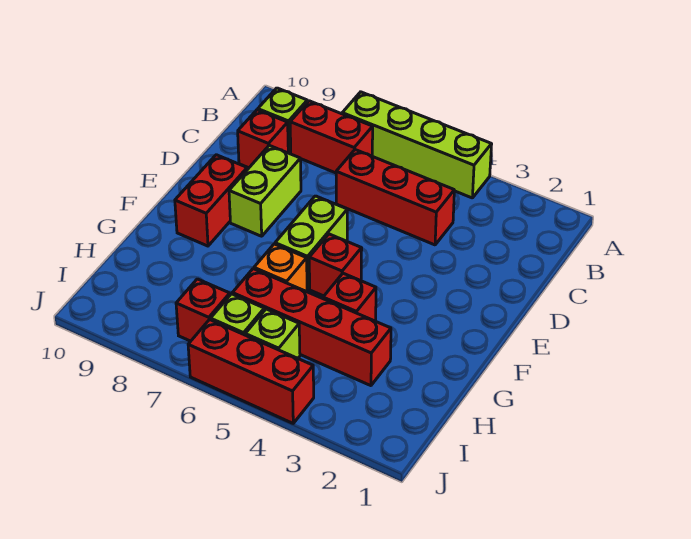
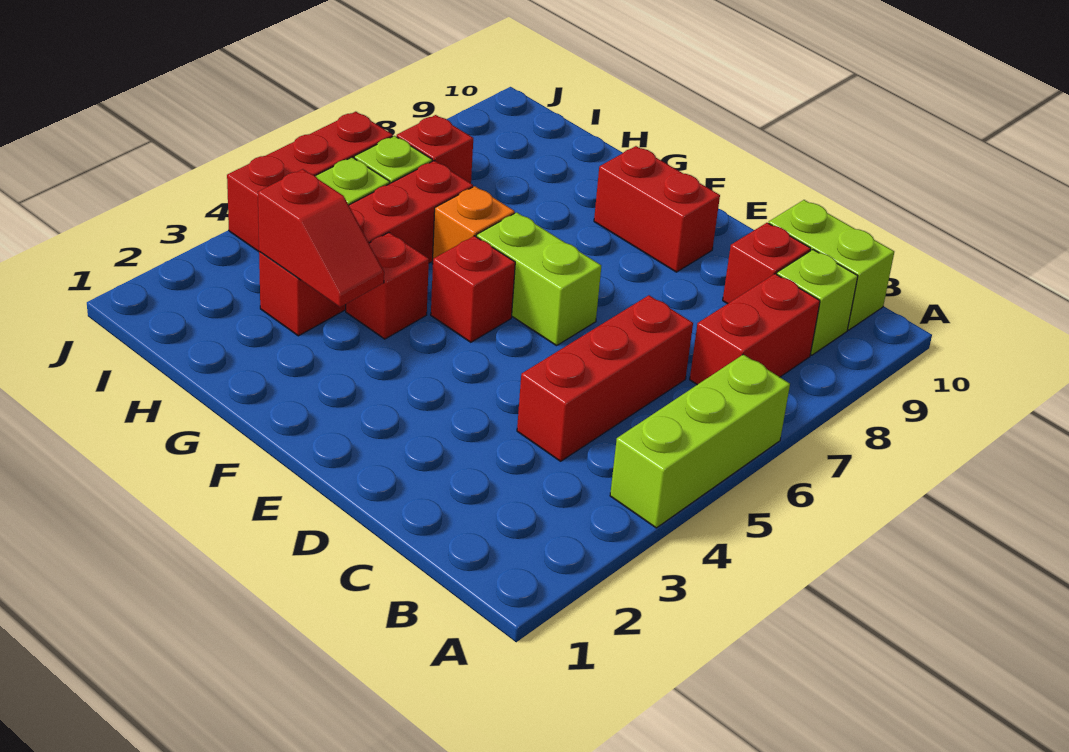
lime 1x4 brick [342,92,492,198] -> lime 1x3 brick [610,354,790,528]
lime 1x2 brick [229,145,301,236] -> lime 1x2 brick moved to [769,200,894,330]
none -> red 1x2 slope [258,169,384,307]

